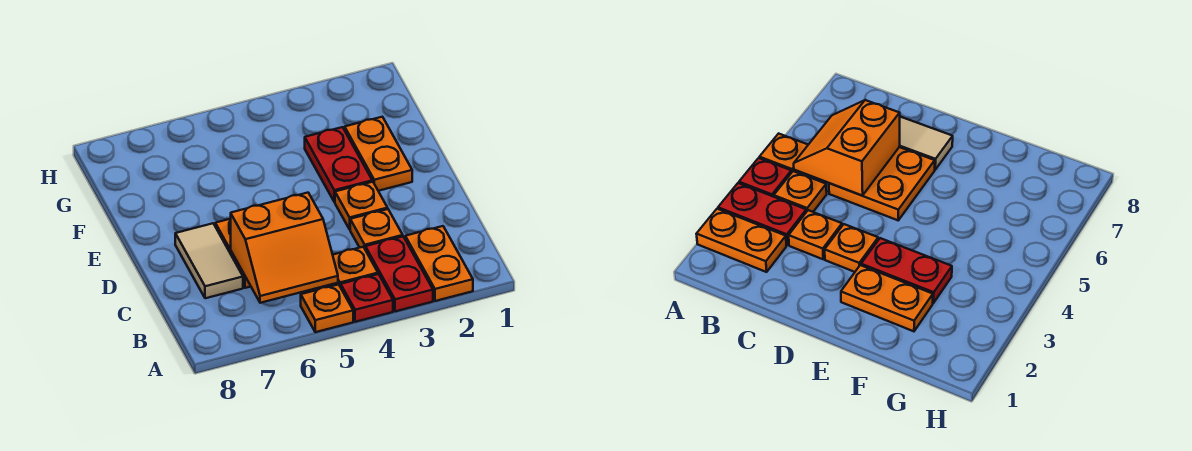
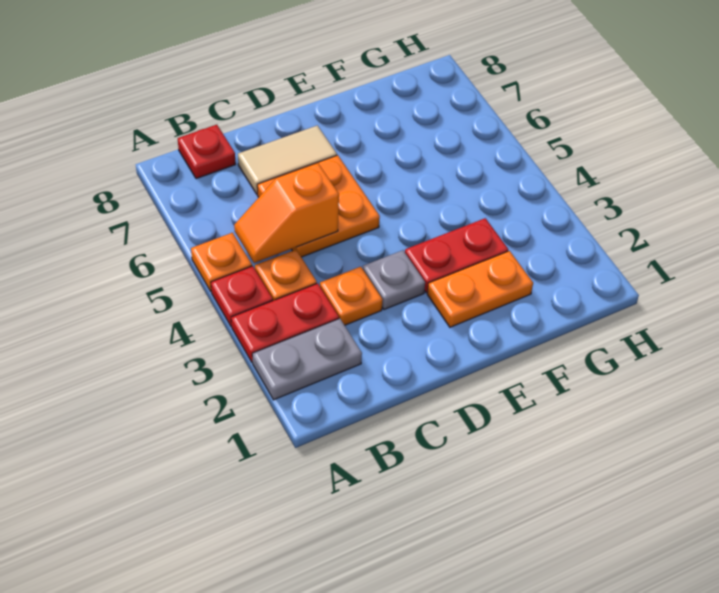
orange 1x2 plate [405,226,473,301] -> grey 1x2 plate [252,318,362,400]
orange 2x2 slope [231,193,338,303] -> orange 1x2 slope [234,163,339,263]
none -> red 1x1 plate [178,125,235,179]
orange 1x1 plate [335,182,388,229] -> grey 1x1 plate [363,250,425,310]

